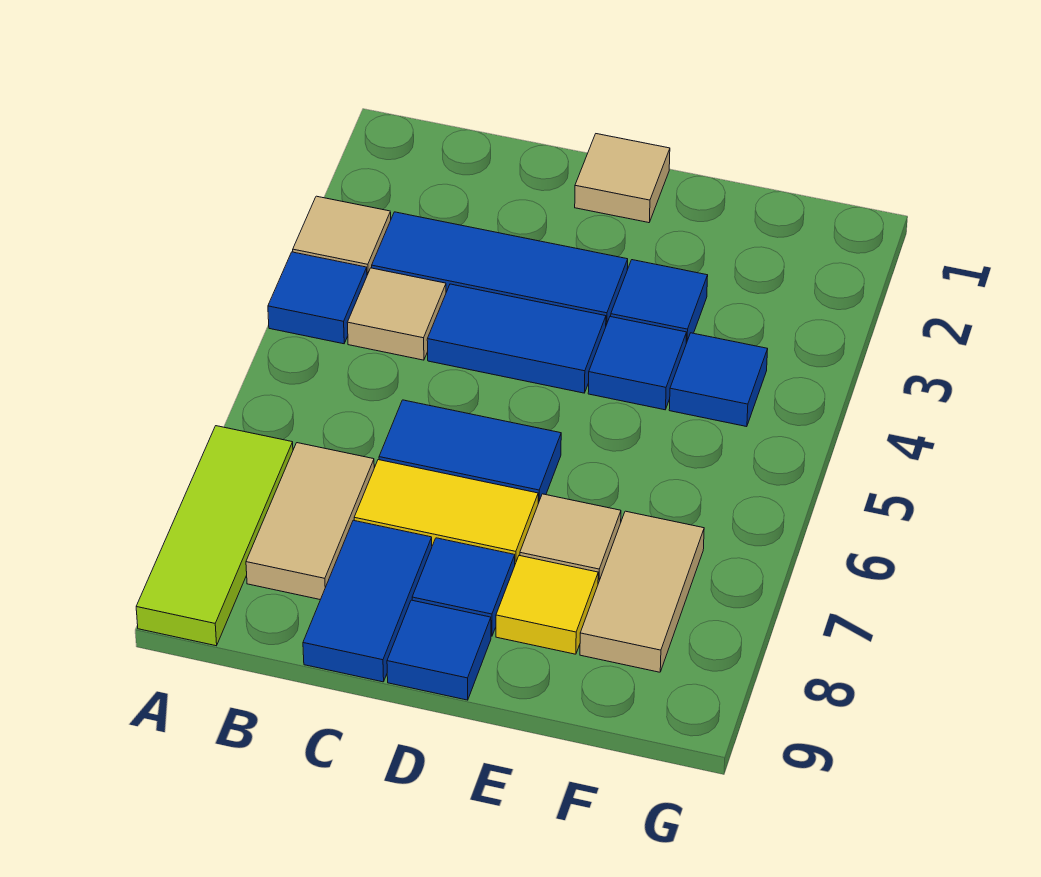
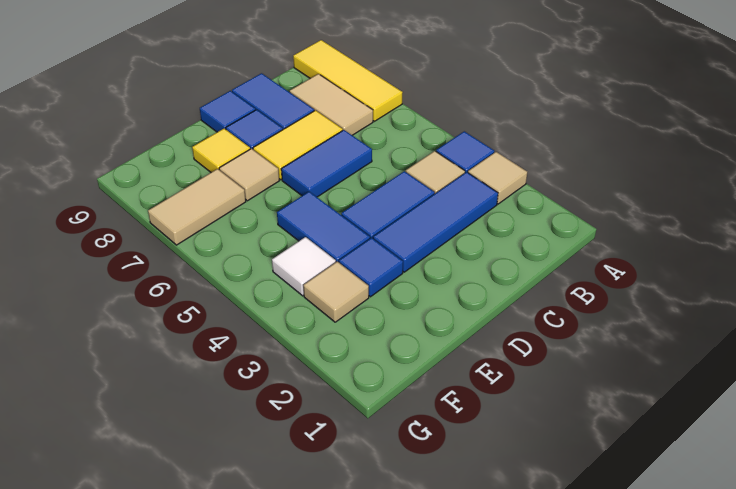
lime 1x3 tile [136,426,293,646] -> yellow 1x3 tile [293,40,403,121]
tan 1x1 tile [575,134,670,223] -> tan 1x1 tile moved to [303,262,369,322]
blue 1x1 tile [588,317,687,410] -> blue 1x2 tile [277,192,370,262]
blue 1x1 tile [669,333,768,427] -> white 1x1 tile [272,237,336,296]
tan 1x2 tile [580,511,704,672] -> tan 1x2 tile turned to [148,169,246,245]

